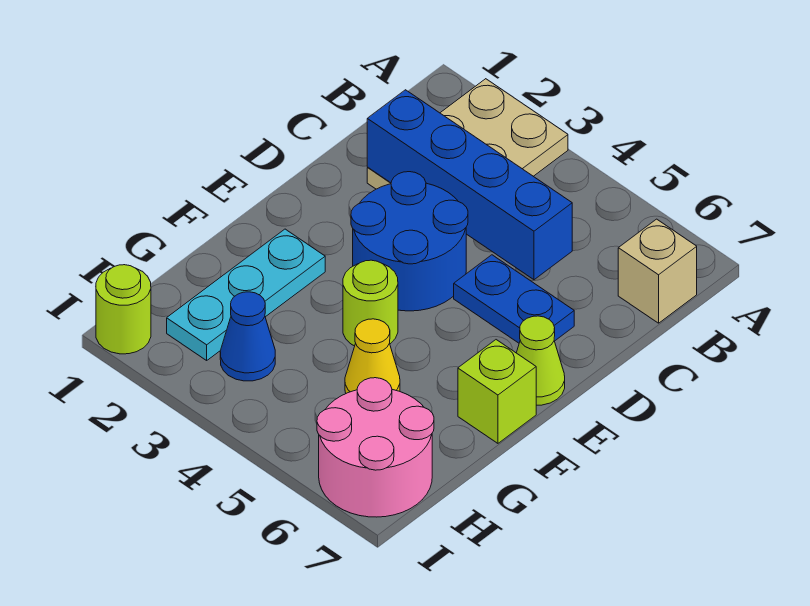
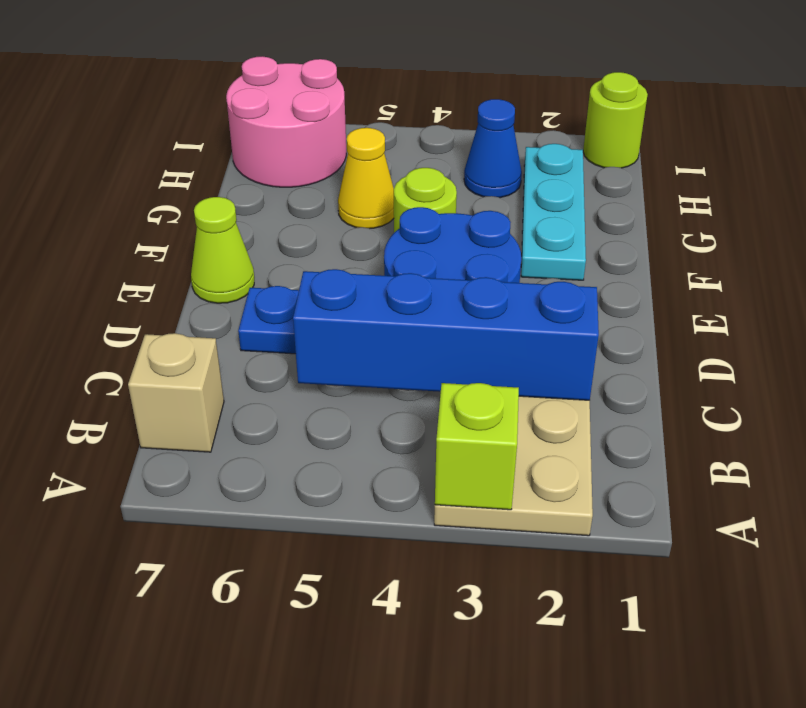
lime 1x1 brick [458,340,536,443] -> lime 1x1 brick moved to [435,383,519,510]

